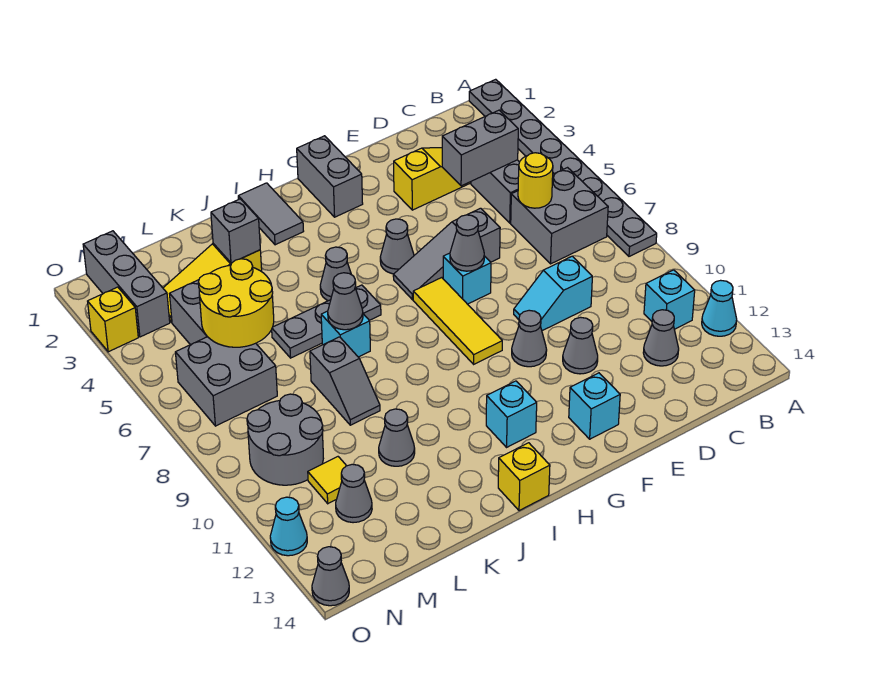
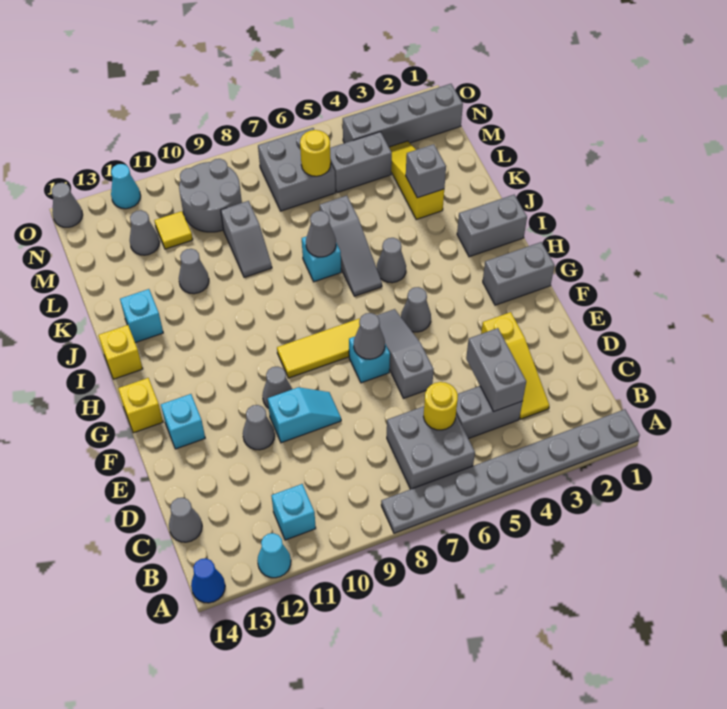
none -> blue 1x1 cone [191,558,225,603]
grey 1x1 cone [643,310,679,366] -> grey 1x1 cone moved to [169,498,202,542]
cyan 1x2 slope [514,256,592,331] -> cyan 1x2 slope turned to [268,387,341,443]
cyan 1x1 brick [486,381,537,447] -> cyan 1x1 brick moved to [120,289,163,343]
grey 1x2 tile [238,183,304,245] -> grey 1x2 brick [457,195,527,257]
grey 1x3 plate [272,285,381,358] -> grey 1x3 slope [320,196,382,296]
grey 1x2 slope [310,337,380,425] -> grey 1x2 slope turned to [221,201,272,277]
yellow 2x2 round brick [198,259,274,347] -> yellow 1x1 round brick [300,130,331,176]
grey 1x3 brick [83,231,170,337] -> grey 1x4 brick [343,84,463,147]
yellow 1x1 brick [88,287,138,352] -> yellow 1x1 brick moved to [118,378,163,433]

